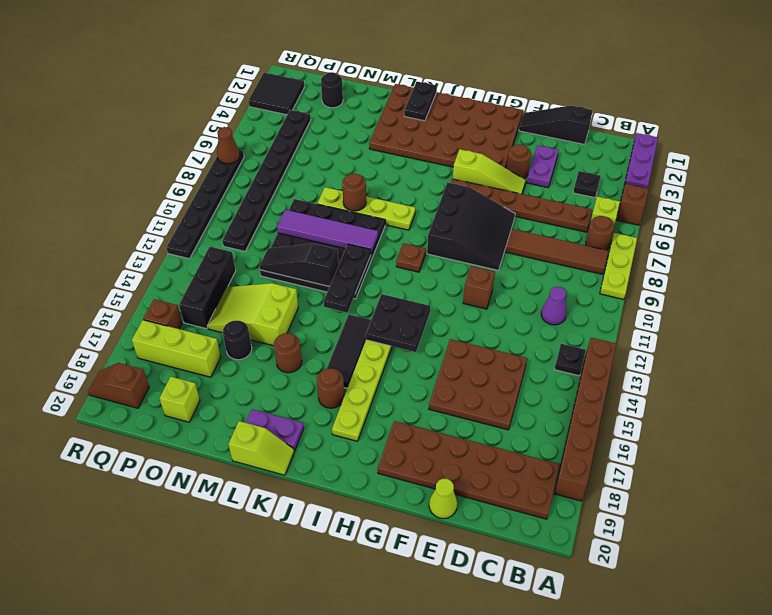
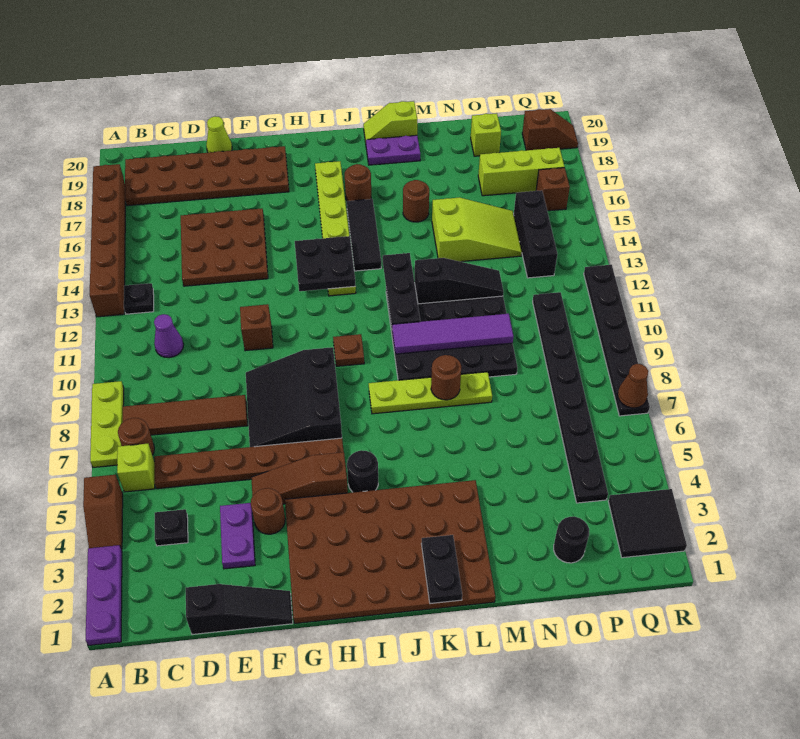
lime 1x3 slope [453,149,526,194] -> brown 1x3 slope [251,452,348,504]
black 1x1 round brick [223,320,252,360] -> black 1x1 round brick moved to [347,450,378,492]

